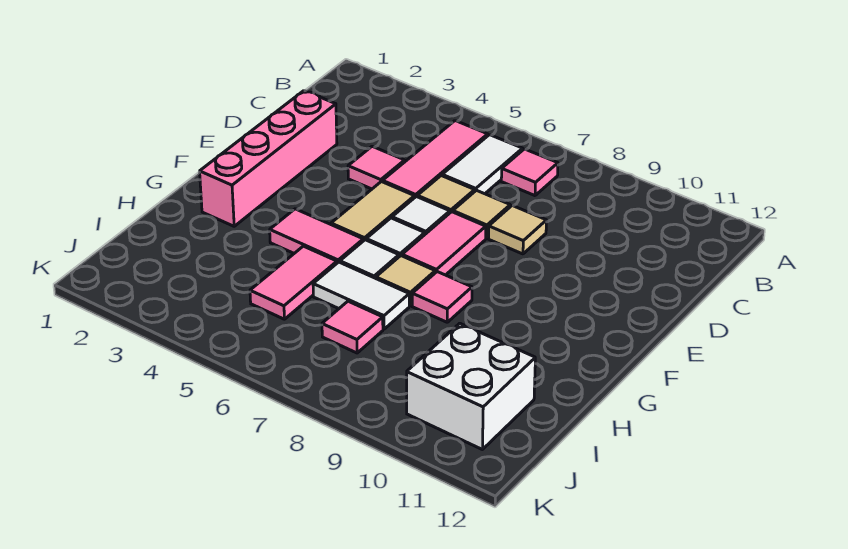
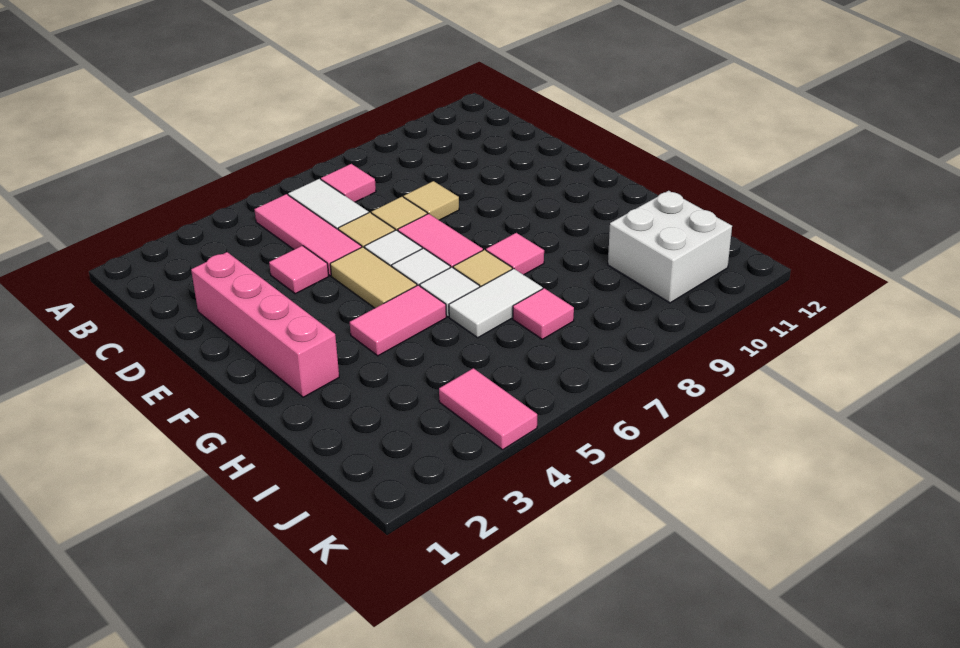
pink 1x2 tile [250,246,337,319] -> pink 1x2 tile moved to [439,368,537,450]

